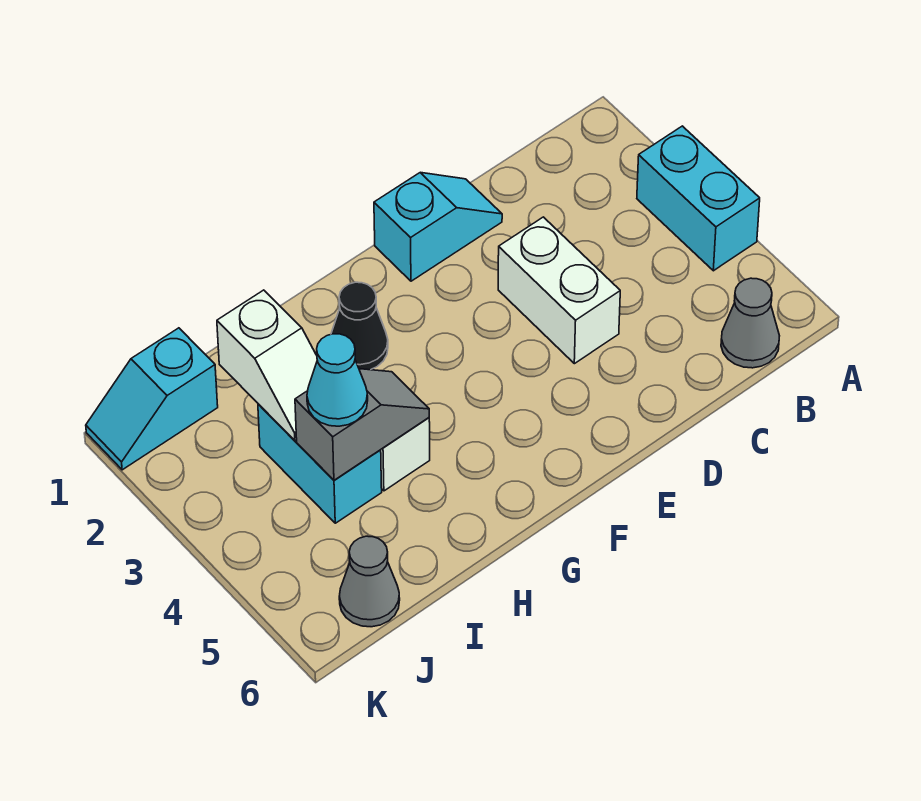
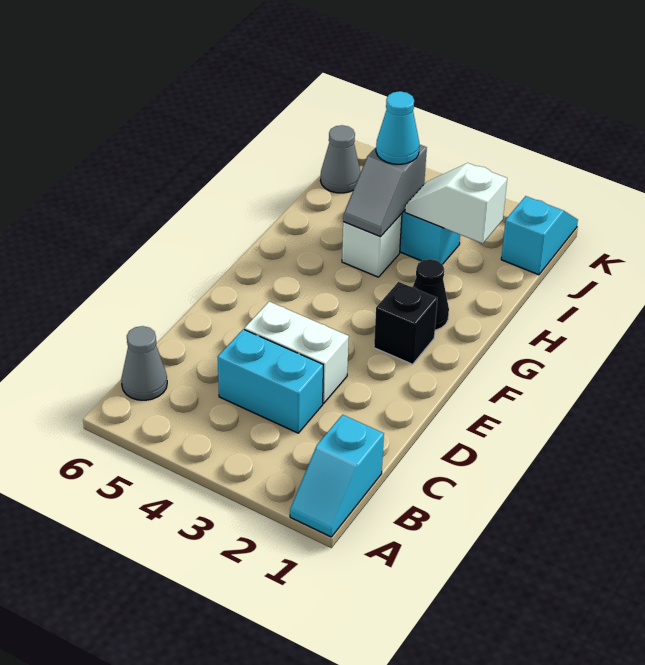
cyan 1x2 brick [637,126,760,271] -> cyan 1x2 brick moved to [218,329,323,433]
cyan 1x2 slope [374,173,502,281] -> cyan 1x2 slope moved to [290,415,384,537]
none -> black 1x1 brick [374,282,437,364]

